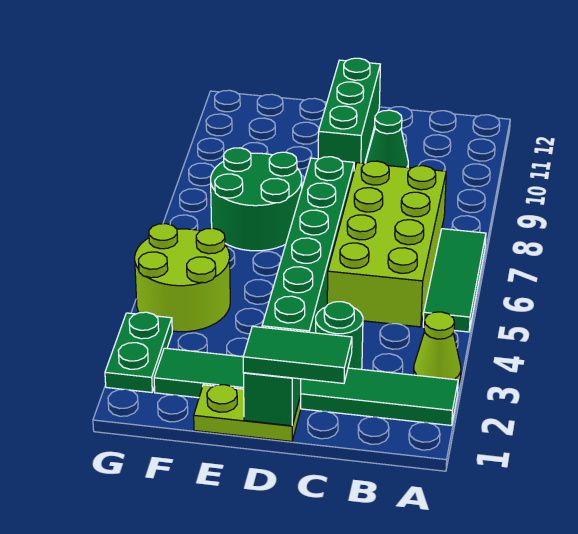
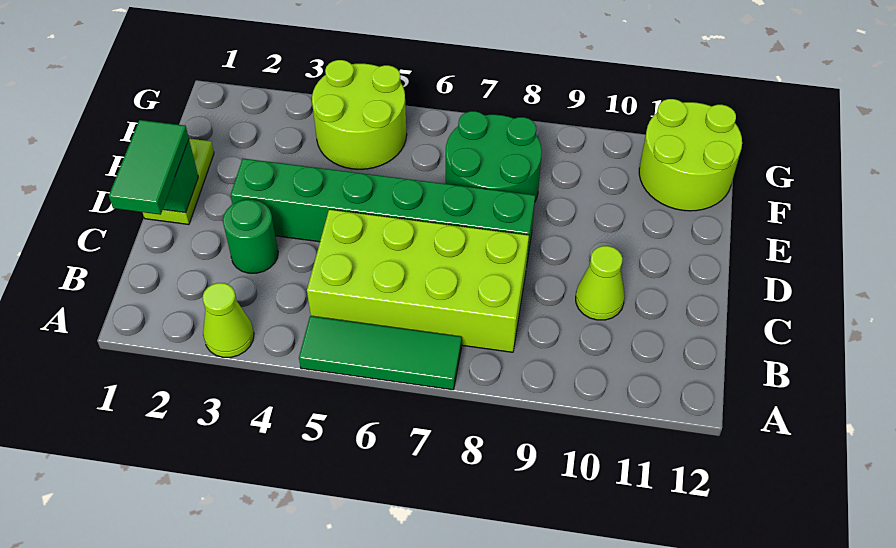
green 1x6 tile [154,348,458,426] -> none
green 1x1 cone [366,110,408,168] -> lime 1x1 cone [576,246,625,320]
green 1x3 brick [318,58,380,170] -> none
none -> lime 2x2 round brick [639,99,742,211]
green 1x2 plate [105,312,172,392] -> none

